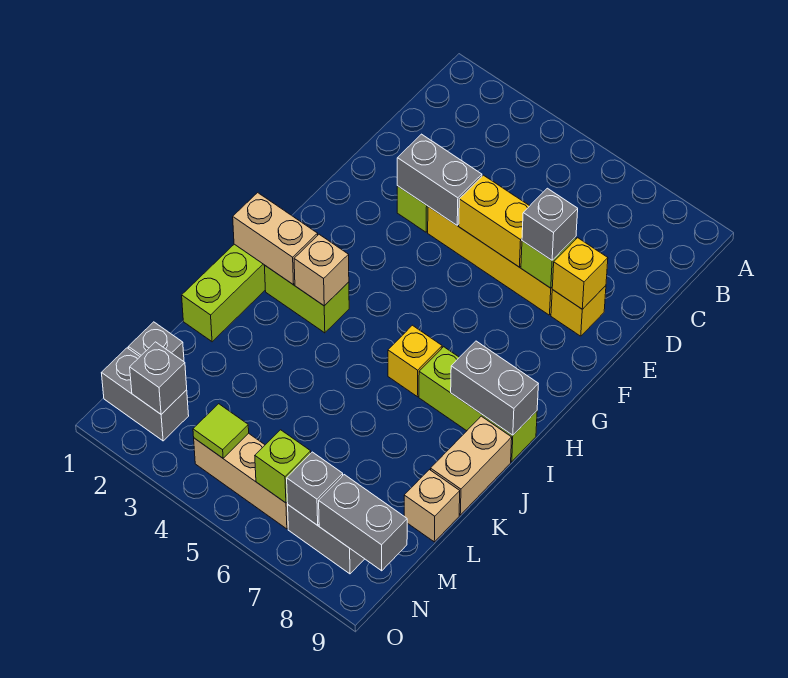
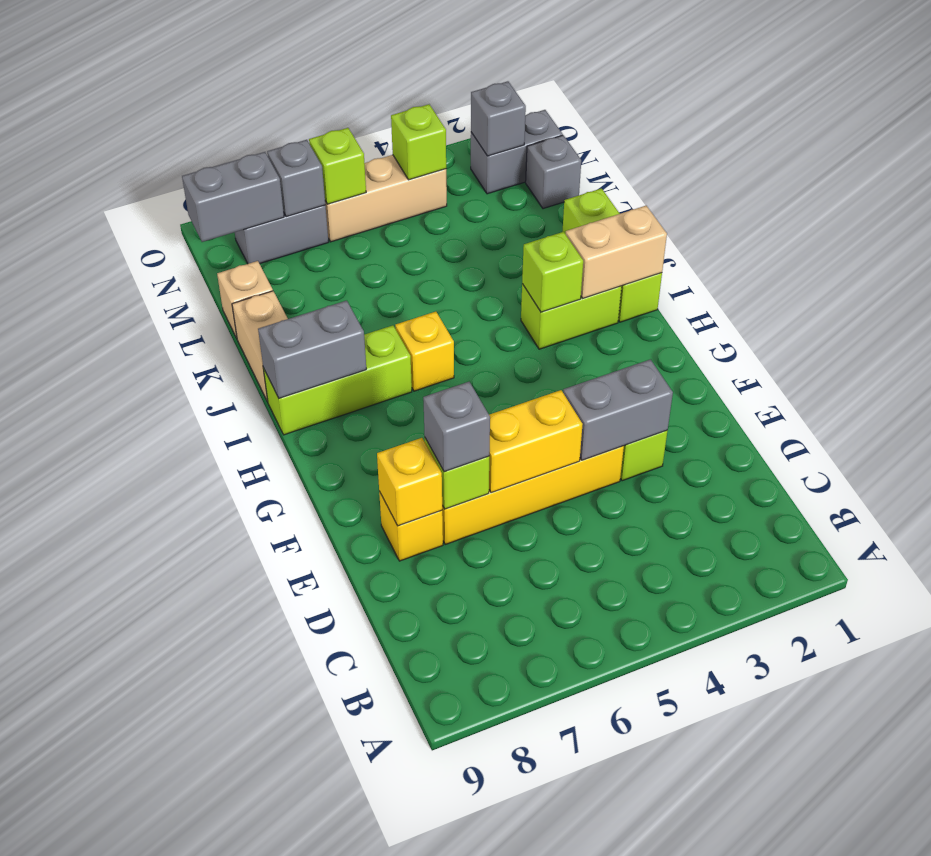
tan 1x1 brick [294,234,349,306] -> lime 1x1 brick [522,232,583,312]
lime 1x1 tile [193,404,249,458] -> lime 1x1 brick [391,104,446,180]

